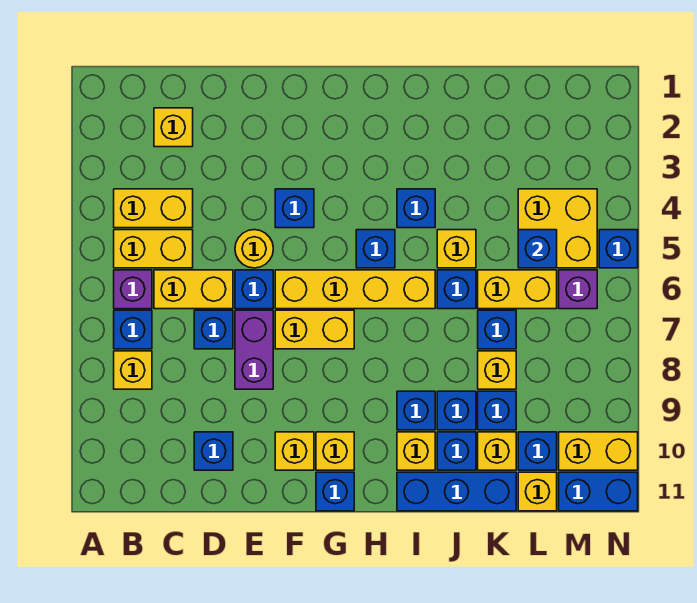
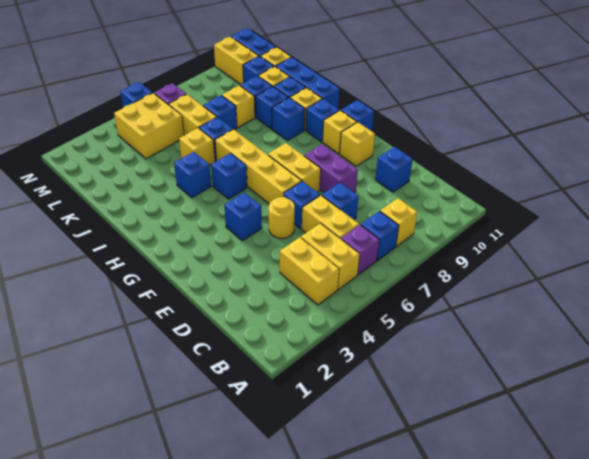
yellow 1x1 brick [154,108,193,147] -> none
purple 1x2 brick [235,310,273,389] -> purple 1x2 brick turned to [304,144,358,193]
blue 1x1 brick [518,230,557,268] -> blue 1x1 brick moved to [306,99,339,142]

